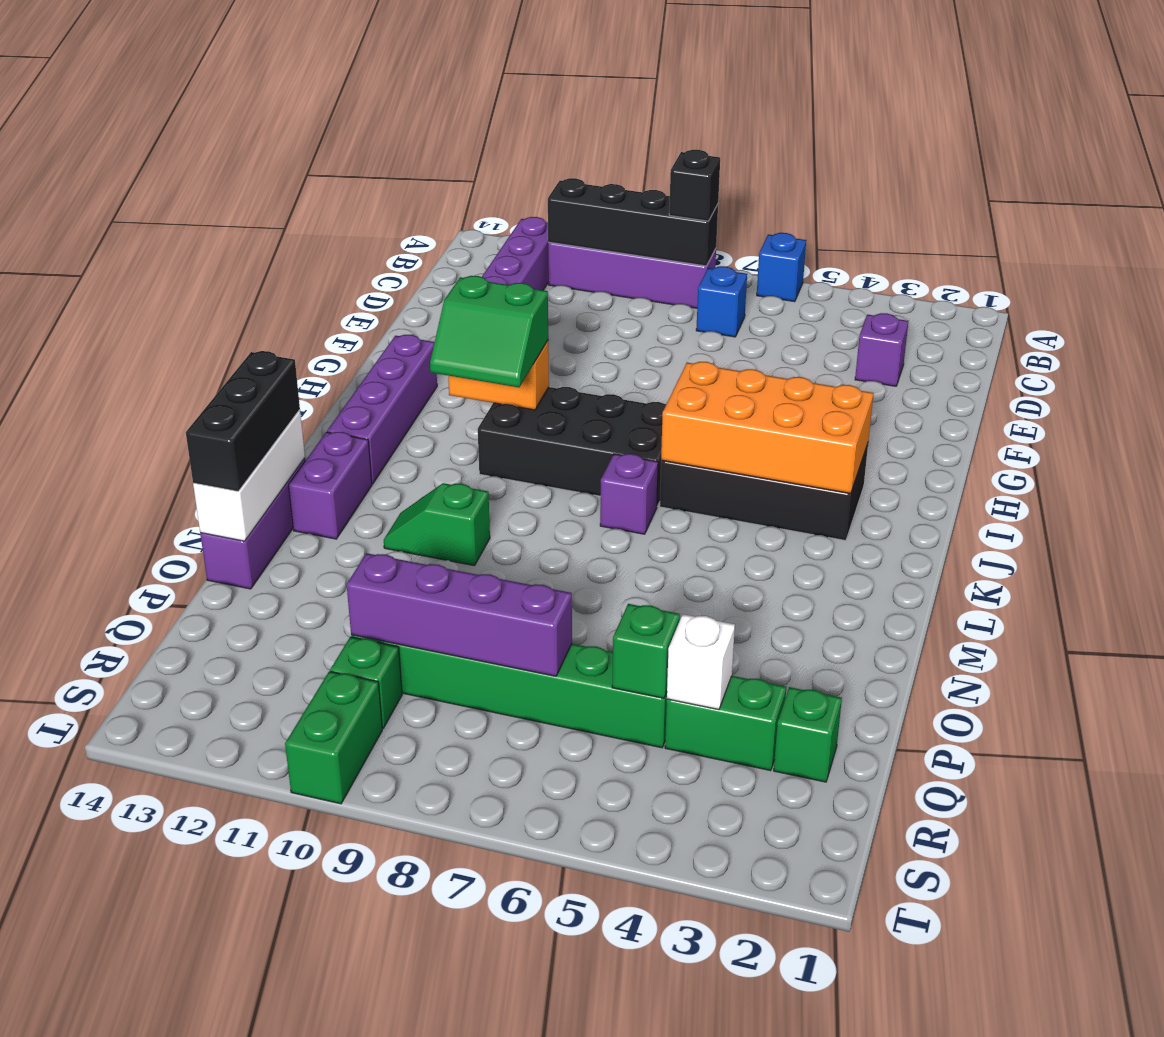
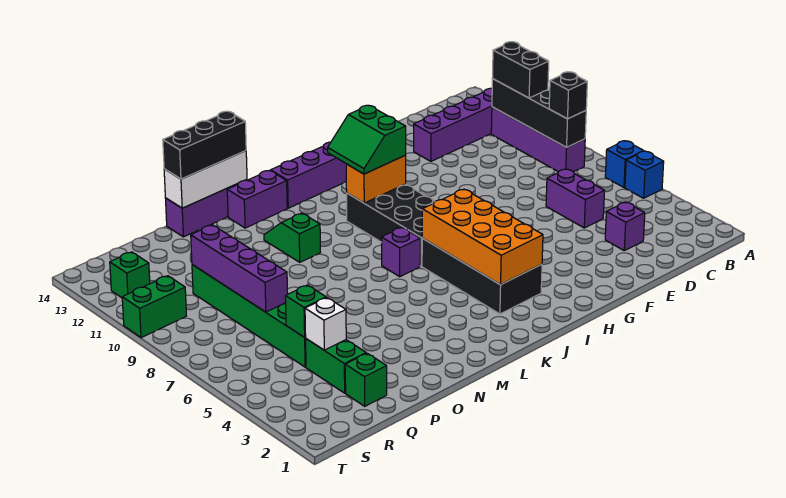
none -> black 1x2 brick [492,42,549,98]
blue 1x1 brick [696,266,747,337] -> blue 1x1 brick moved to [625,151,664,198]
none -> purple 1x2 brick [546,169,605,228]
orange 1x2 brick [448,341,549,410] -> orange 1x2 brick turned to [346,156,406,203]
green 1x1 brick [330,637,402,729] -> green 1x1 brick moved to [110,252,150,298]

